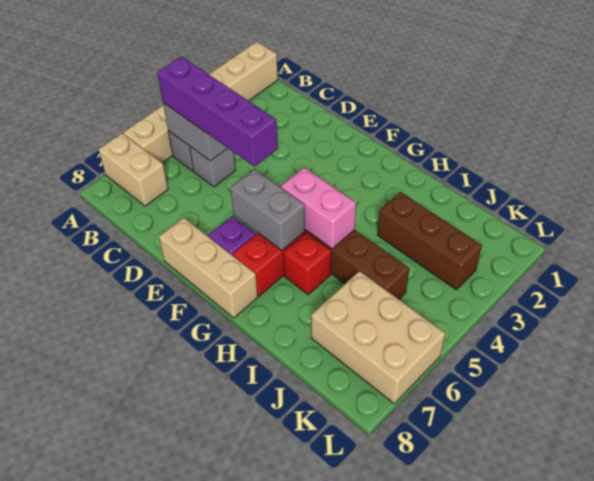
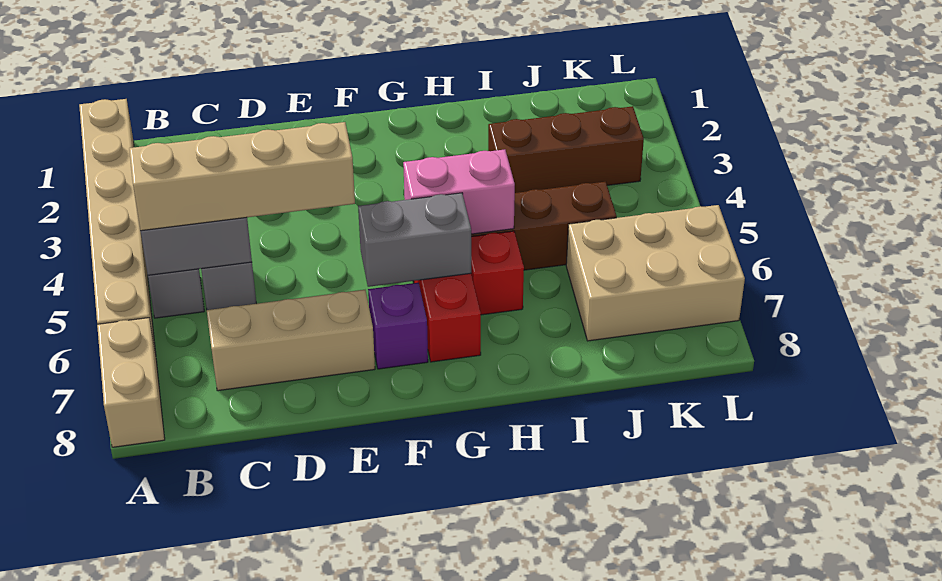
tan 1x2 brick [98,133,168,206] -> tan 1x2 brick turned to [97,318,165,447]
purple 1x4 brick [157,57,278,166] -> tan 1x4 brick [129,122,355,231]
tan 1x3 brick [159,218,258,318] -> tan 1x3 brick moved to [207,290,375,391]

